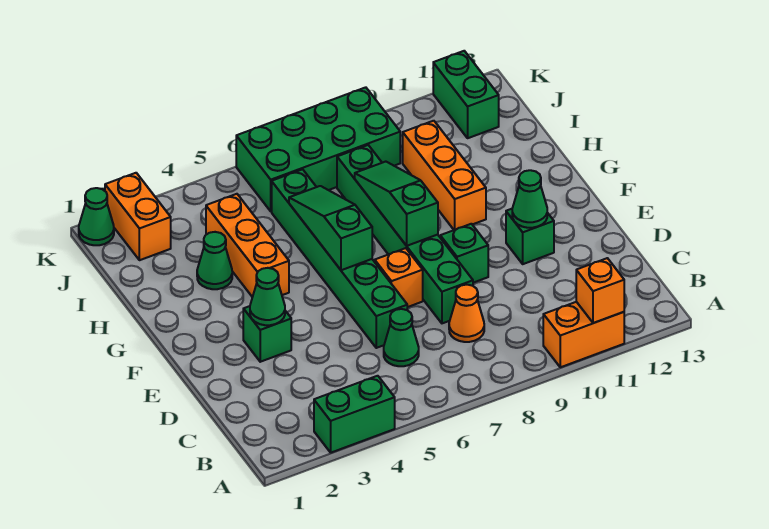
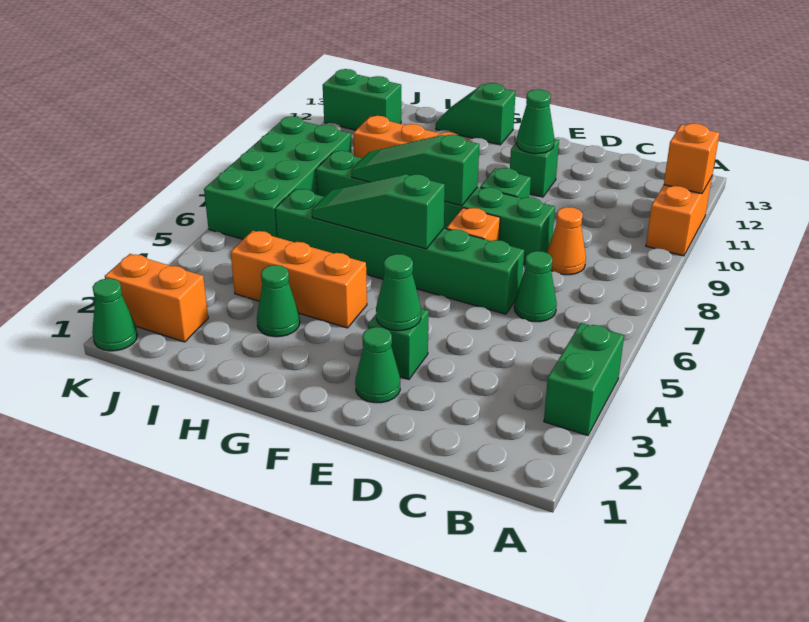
none -> green 1x1 cone [355,327,400,403]
none -> green 1x2 slope [436,83,516,145]

